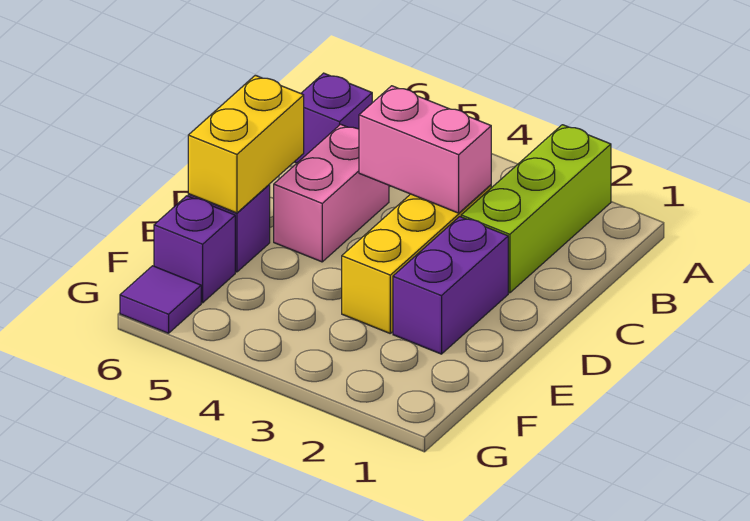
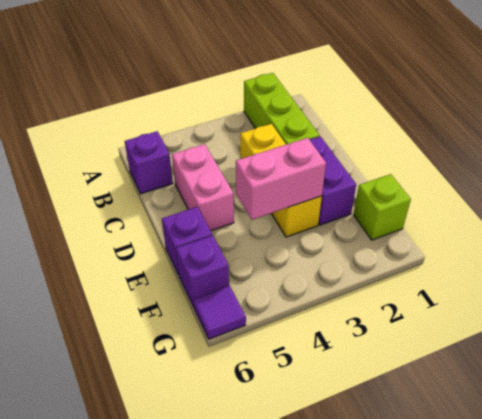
pink 1x2 brick [359,86,491,213] -> pink 1x2 brick moved to [236,138,326,220]
yellow 1x2 brick [188,75,304,213] -> none
none -> lime 1x1 brick [353,174,411,240]

